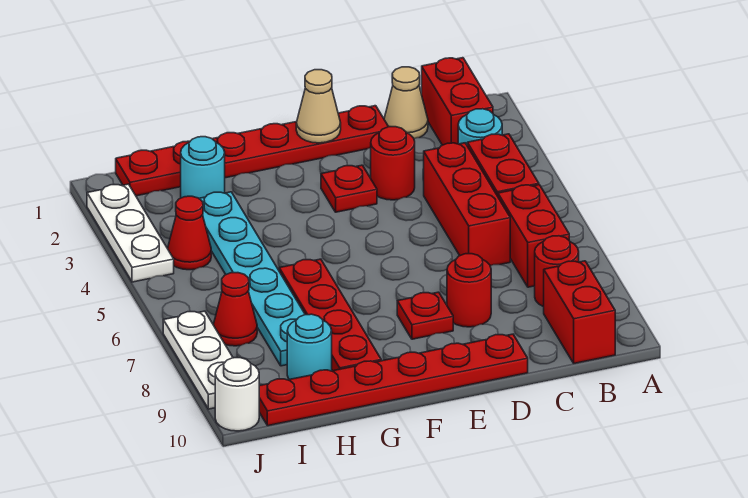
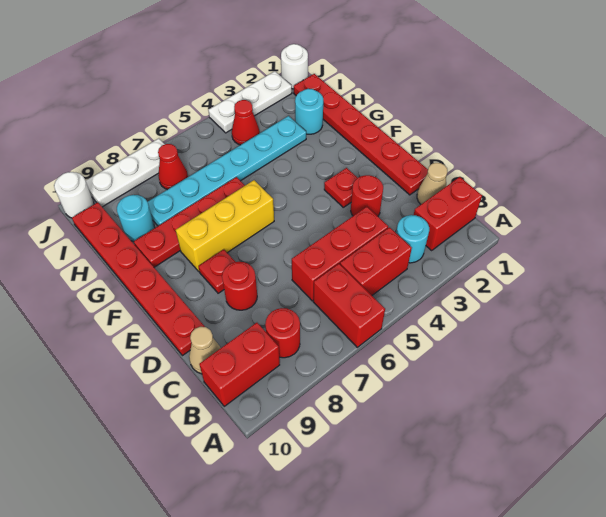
red 1x2 brick [498,185,569,287] -> red 1x2 brick turned to [313,264,385,347]
tan 1x1 cone [296,70,341,143] -> tan 1x1 cone moved to [189,327,221,374]
none -> yellow 1x3 brick [176,180,274,271]
none -> white 1x1 round brick [281,44,308,89]

